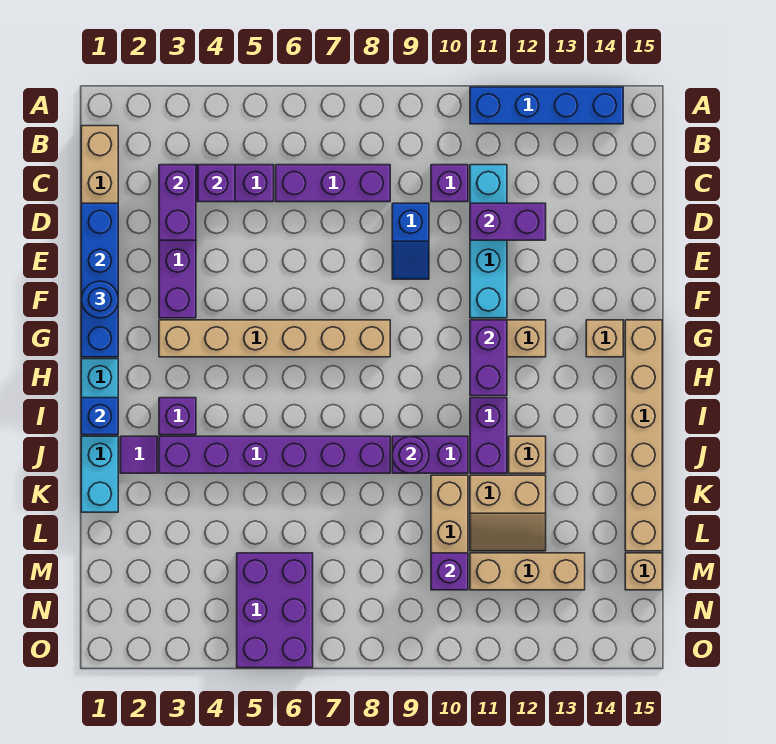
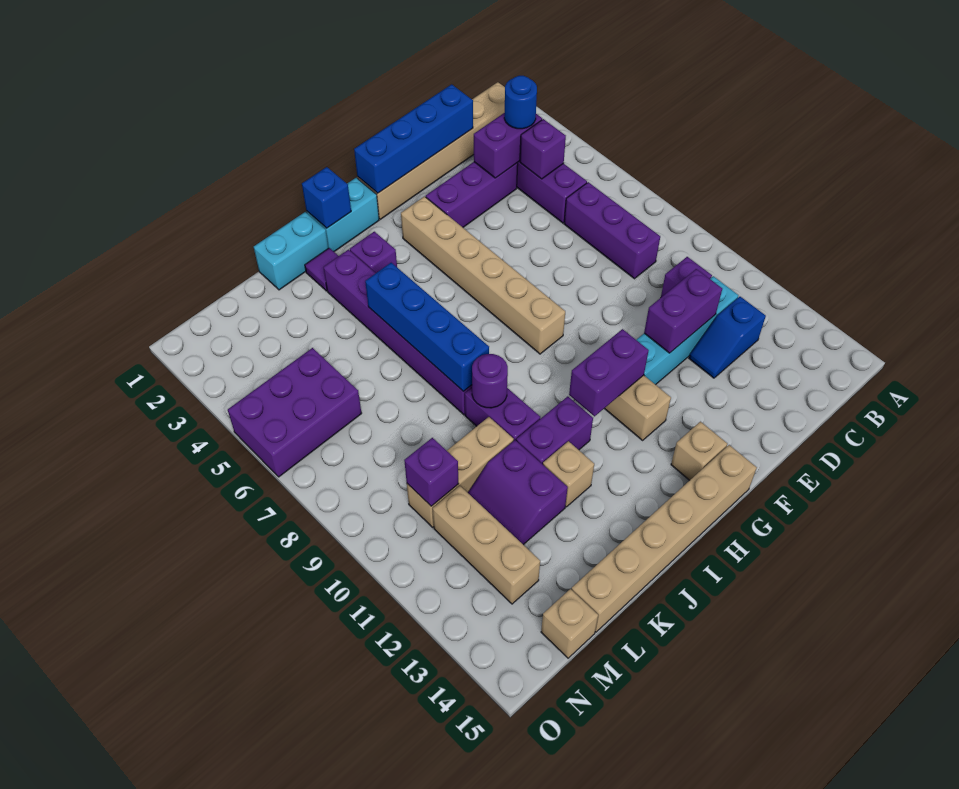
blue 1x4 brick [470,87,623,124] -> blue 1x4 brick moved to [365,263,489,392]
blue 1x2 slope [392,203,429,279] -> blue 1x2 slope moved to [689,297,766,378]
purple 1x2 brick [470,203,546,240] -> purple 1x2 brick turned to [644,269,722,353]
blue 1x1 round brick [81,281,118,318] -> blue 1x1 round brick moved to [504,76,537,129]
tan 2x2 slope [470,475,546,551] -> purple 2x2 slope [468,440,568,545]

